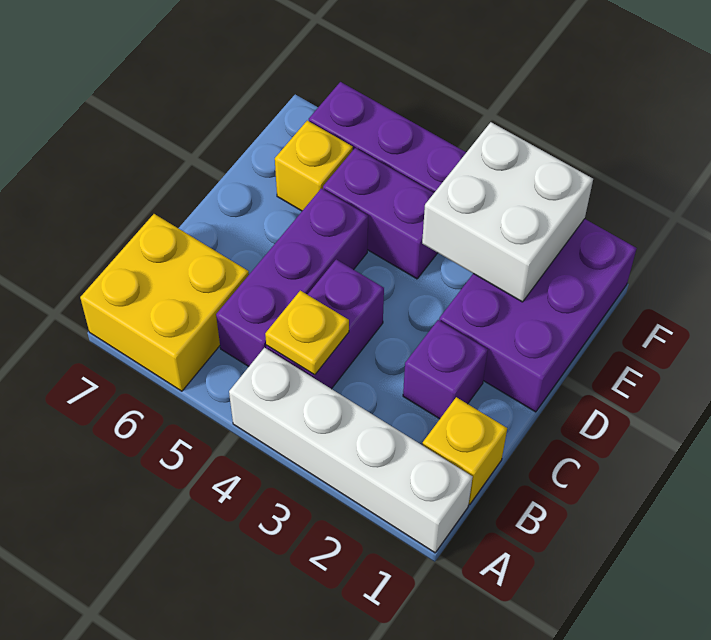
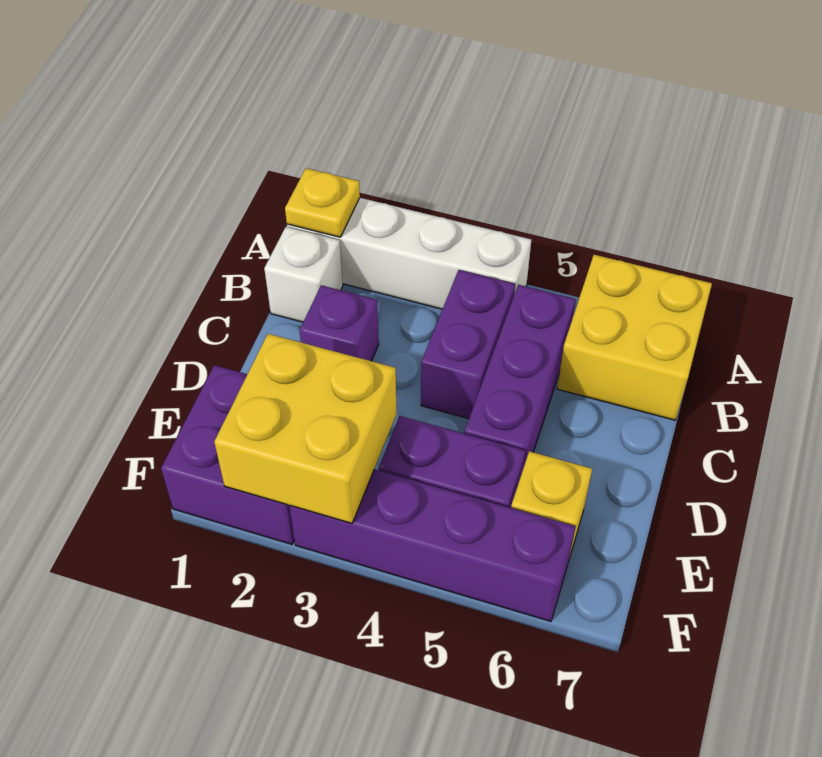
yellow 1x1 brick [423,397,507,505] -> white 1x1 brick [264,227,343,322]
yellow 1x1 plate [265,291,349,375] -> yellow 1x1 plate moved to [285,168,360,237]
purple 2x3 brick [439,219,637,412] -> purple 2x2 brick [161,365,295,544]
white 2x2 brick [422,122,593,302] -> yellow 2x2 brick [214,334,397,523]

